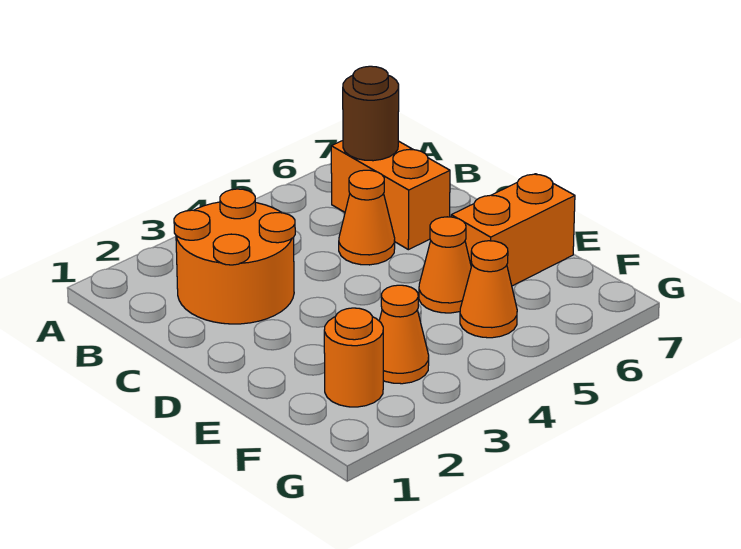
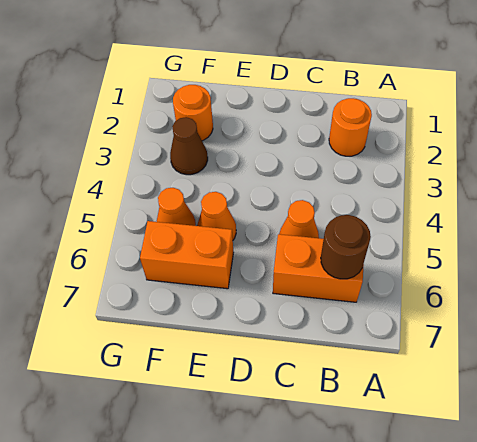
orange 2x2 round brick [174,189,295,324] -> orange 1x1 round brick [329,98,372,156]
orange 1x2 brick [451,174,575,286] -> orange 1x2 brick turned to [140,221,233,289]
orange 1x1 cone [379,285,429,384] -> brown 1x1 cone [170,117,208,175]

